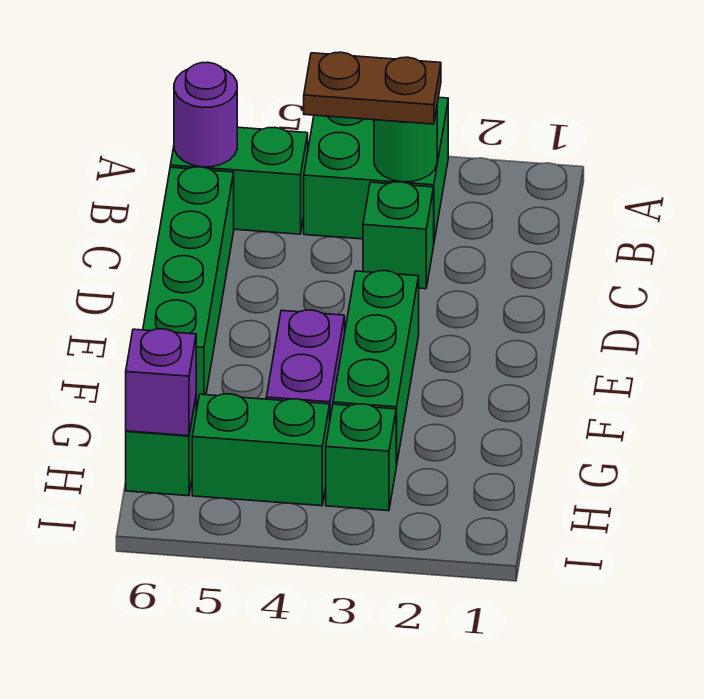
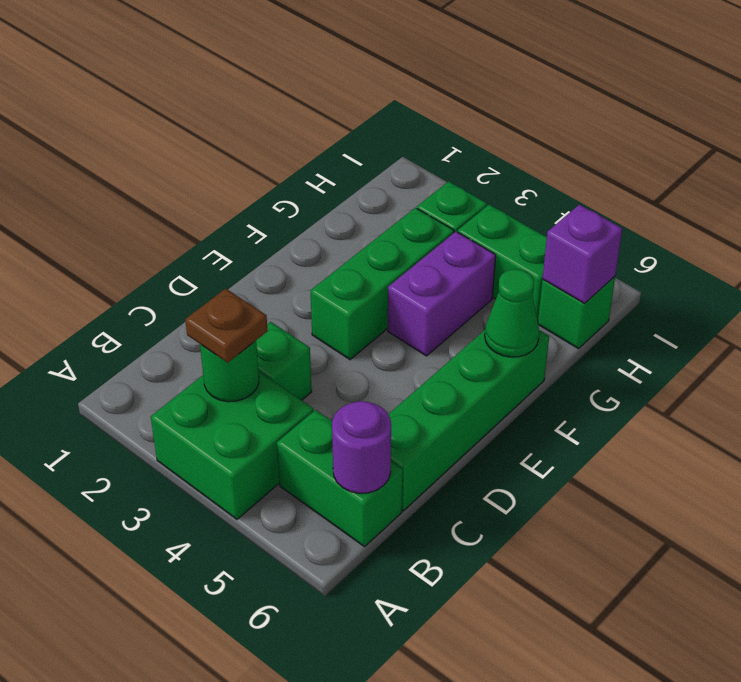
brown 1x2 plate [304,52,441,124] -> brown 1x1 plate [185,289,268,363]
none -> green 1x1 cone [485,269,539,357]

